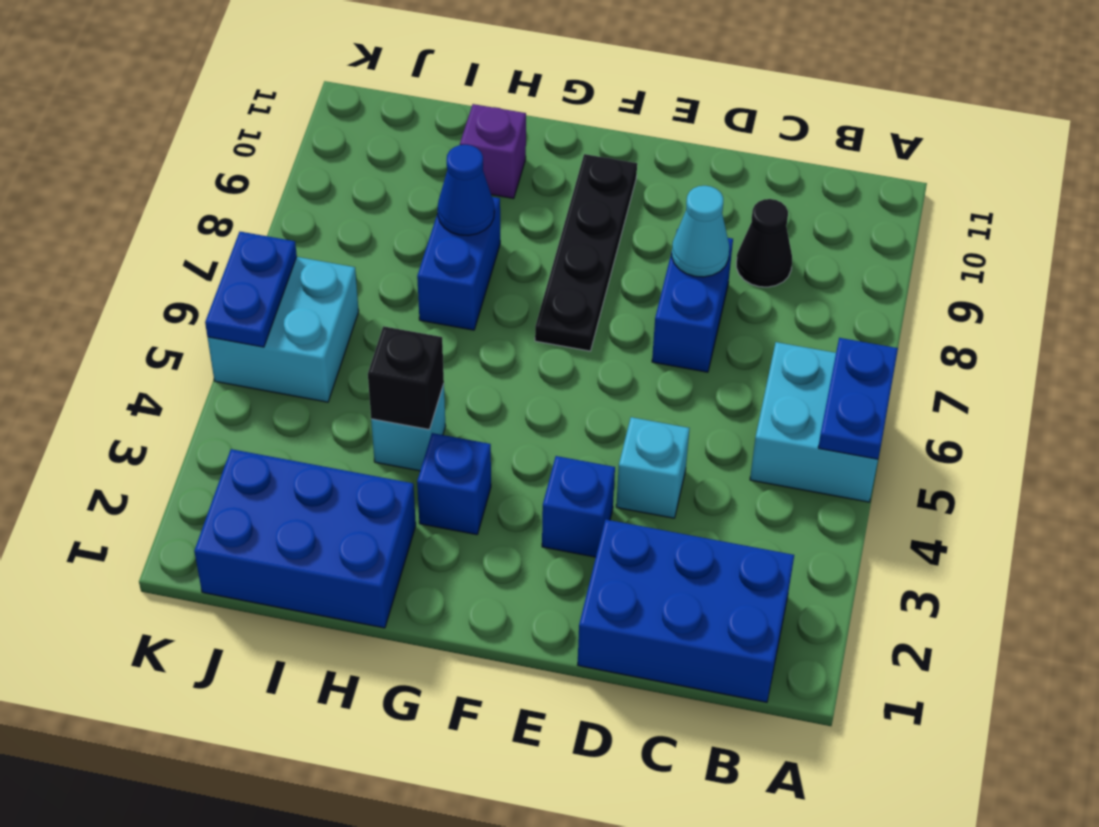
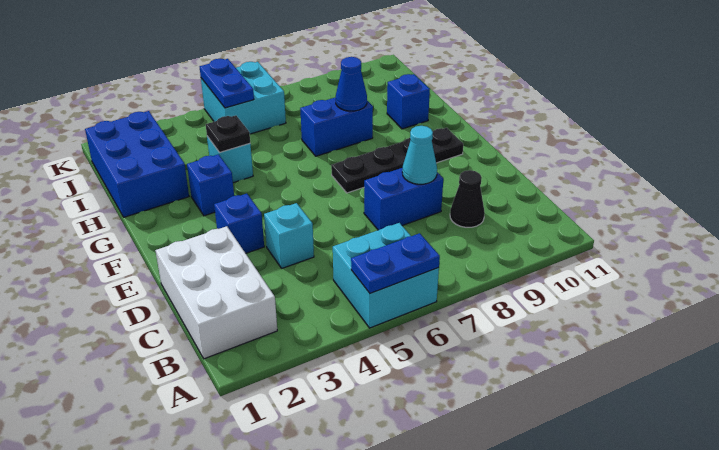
blue 2x3 brick [578,519,794,702] -> white 2x3 brick [155,226,277,359]
black 1x1 brick [368,326,444,430] -> black 1x1 plate [206,115,250,152]
purple 1x1 brick [460,104,526,199] -> blue 1x1 brick [387,74,430,129]
blue 1x2 plate [205,232,297,347] -> blue 1x2 plate turned to [200,59,254,108]

